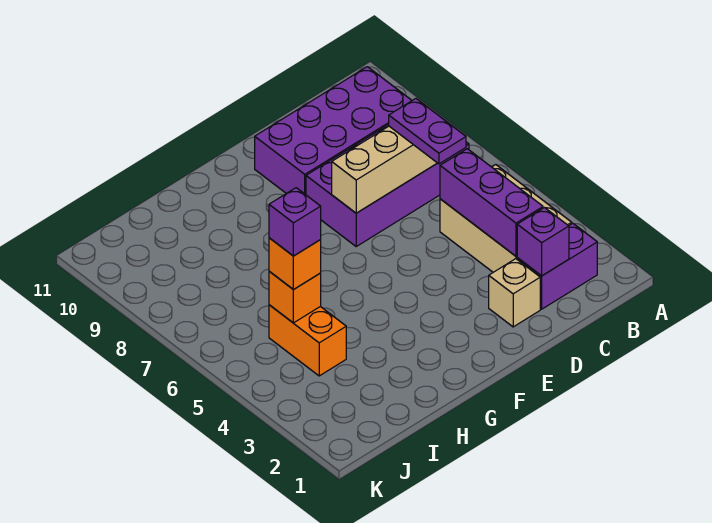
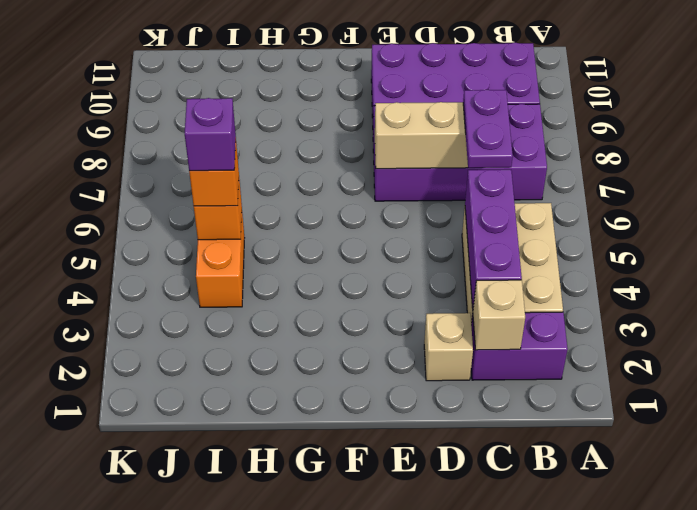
purple 1x1 brick [517,208,569,276] -> tan 1x1 brick [473,280,525,350]

